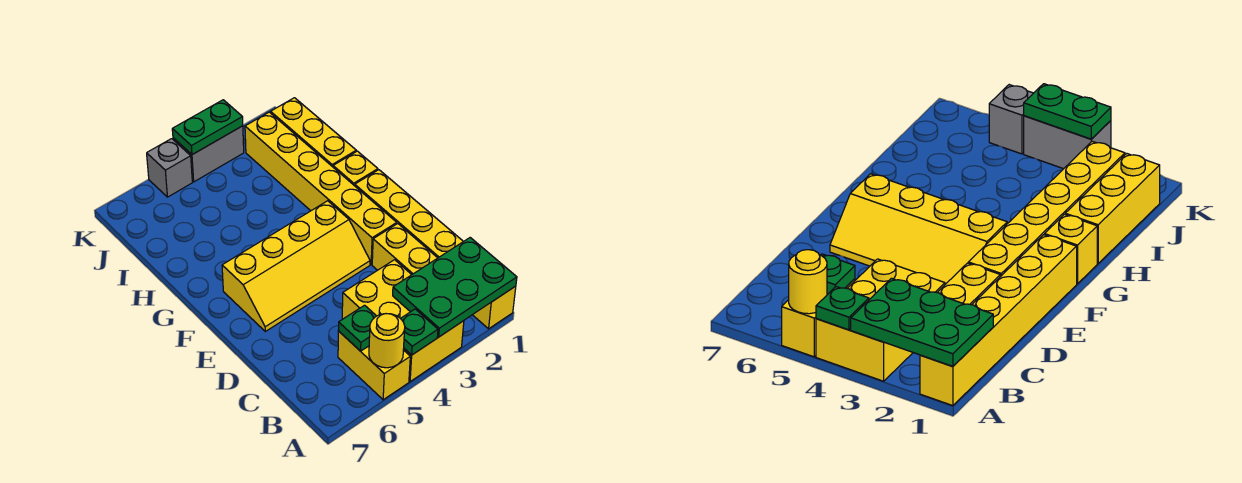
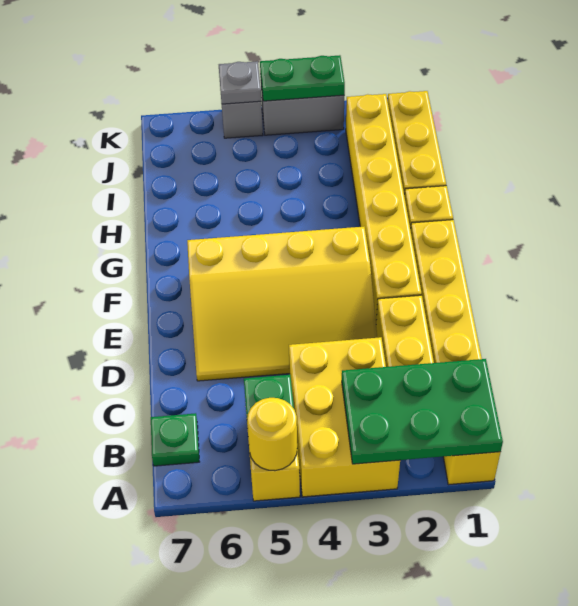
green 1x1 plate [401,309,438,355] -> green 1x1 plate moved to [151,413,199,466]
yellow 2x4 slope [222,201,370,331] -> yellow 3x4 slope [187,227,377,381]
none -> grey 1x1 plate [219,61,261,104]

